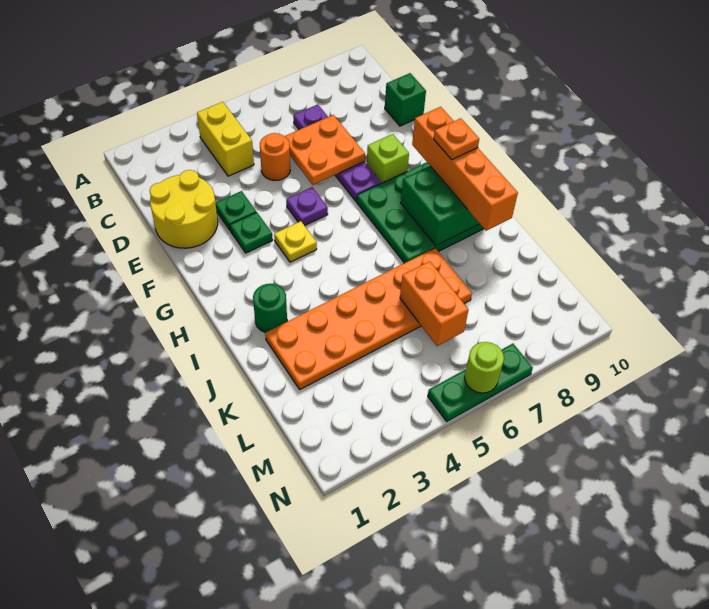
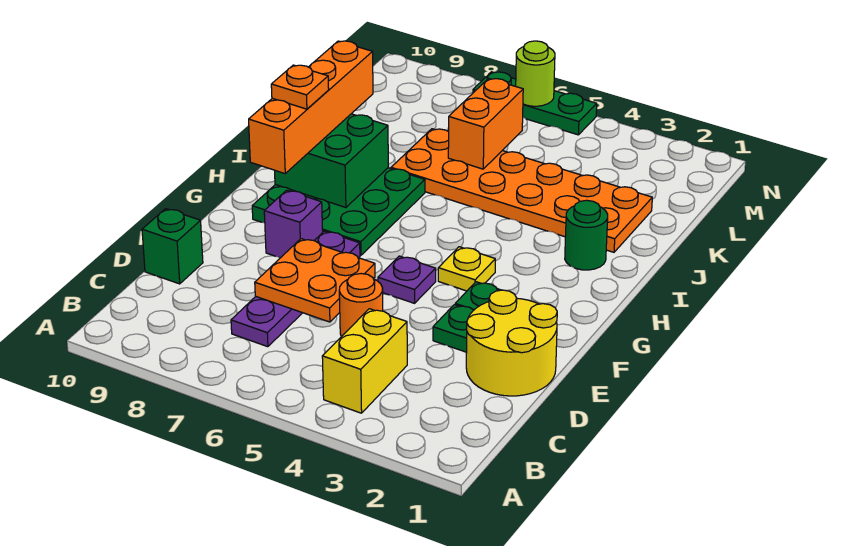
lime 1x1 brick [367,134,409,183] -> purple 1x1 brick [264,190,323,258]

